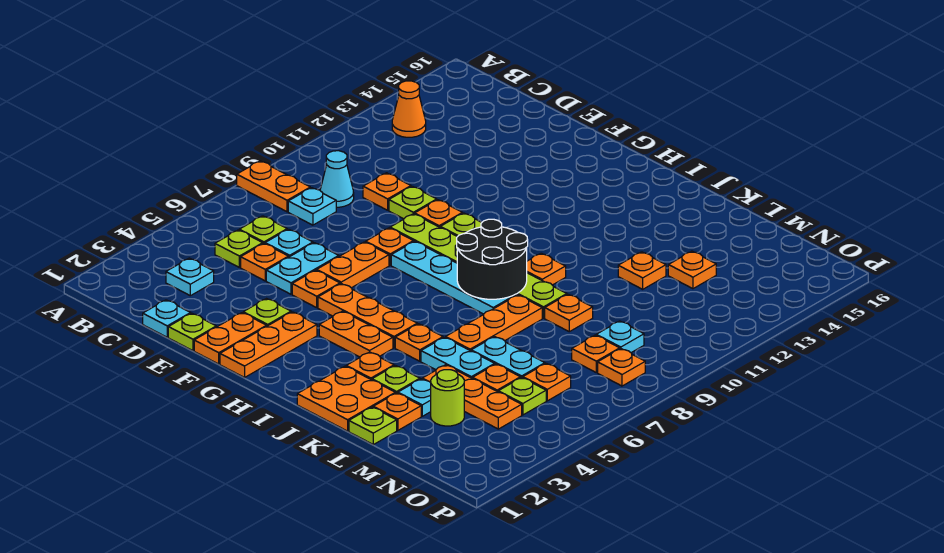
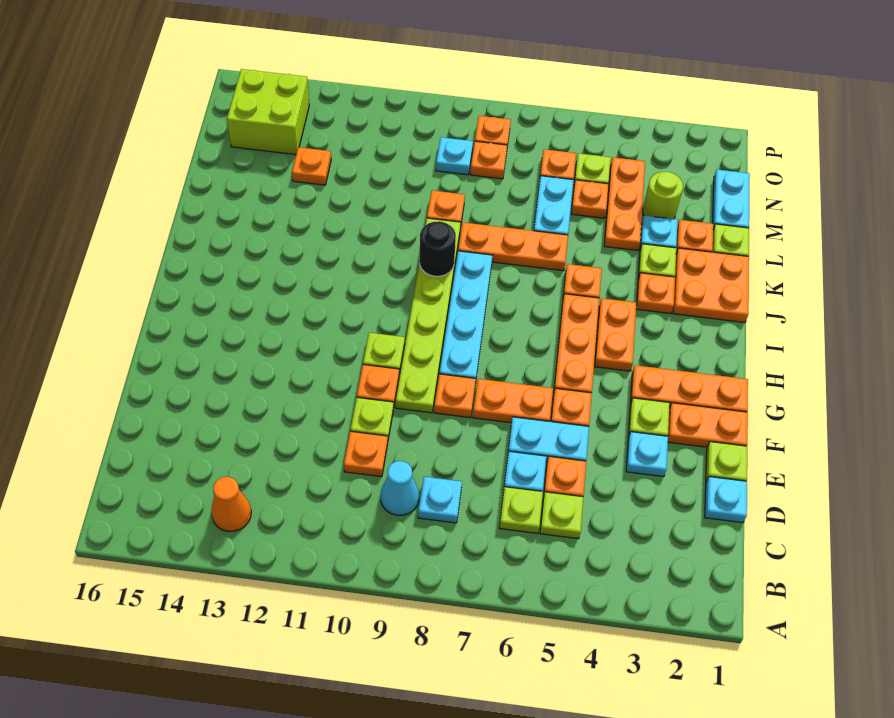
orange 1x2 plate [237,161,310,212] -> none
cyan 1x1 plate [166,258,214,296] -> cyan 1x1 plate moved to [626,432,668,477]
black 2x2 round brick [457,219,528,299] -> black 1x1 round brick [420,221,456,276]
orange 1x1 plate [527,253,566,285] -> none
cyan 1x2 plate [421,337,495,379] -> cyan 1x2 plate moved to [713,170,750,228]
orange 1x1 plate [618,252,666,289] -> none
none -> lime 2x2 brick [227,69,309,154]

